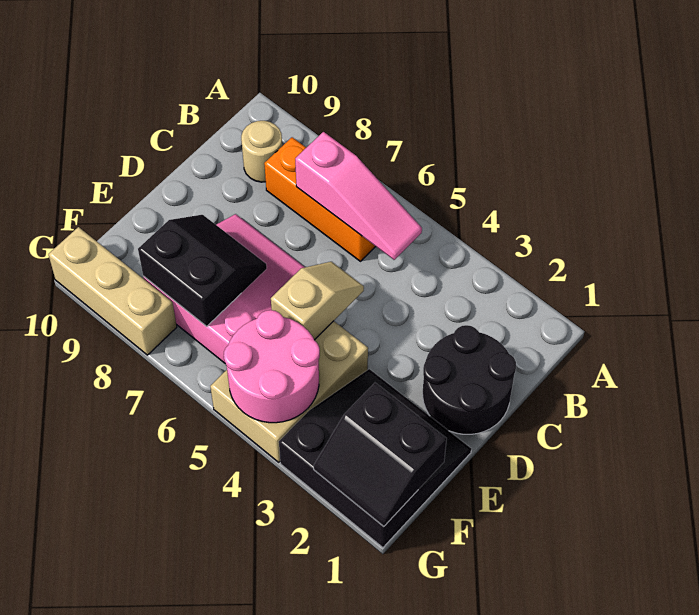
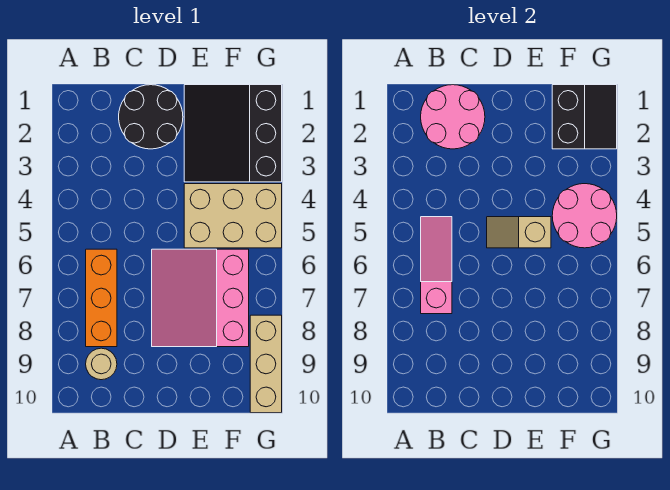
none -> pink 2x2 round brick [421,85,485,149]
black 2x2 slope [138,215,267,326] -> none

